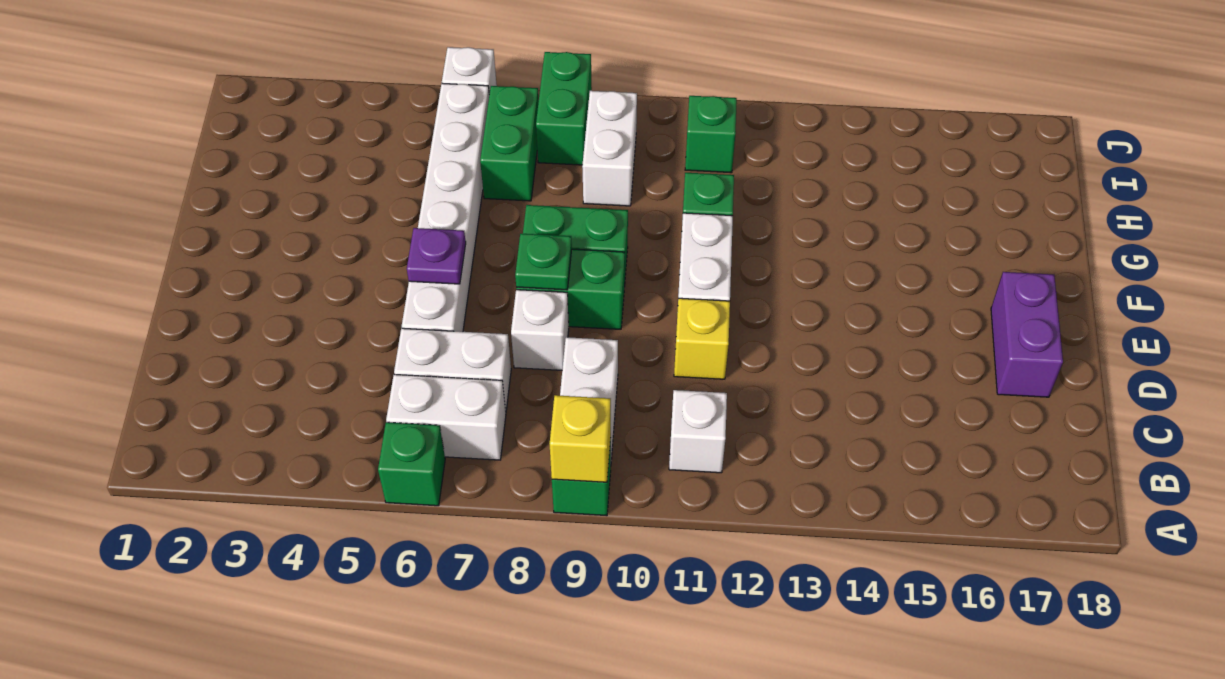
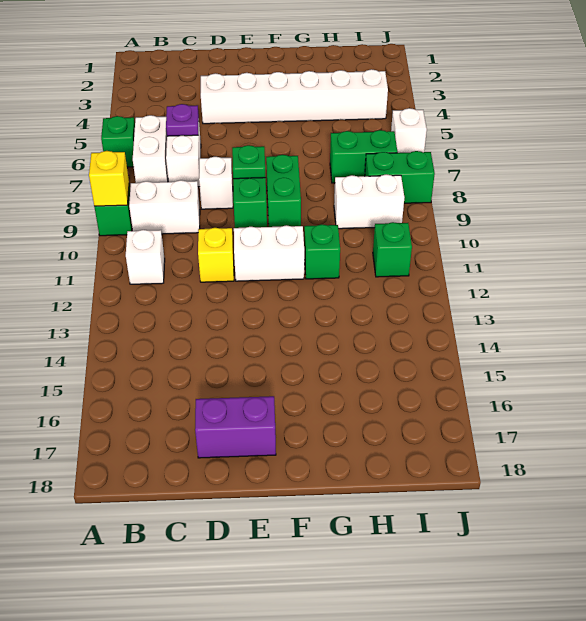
white 1x6 brick [402,83,489,332] -> white 1x6 brick moved to [201,69,388,124]
purple 1x1 plate [407,228,466,284] -> purple 1x1 plate moved to [166,104,199,136]

